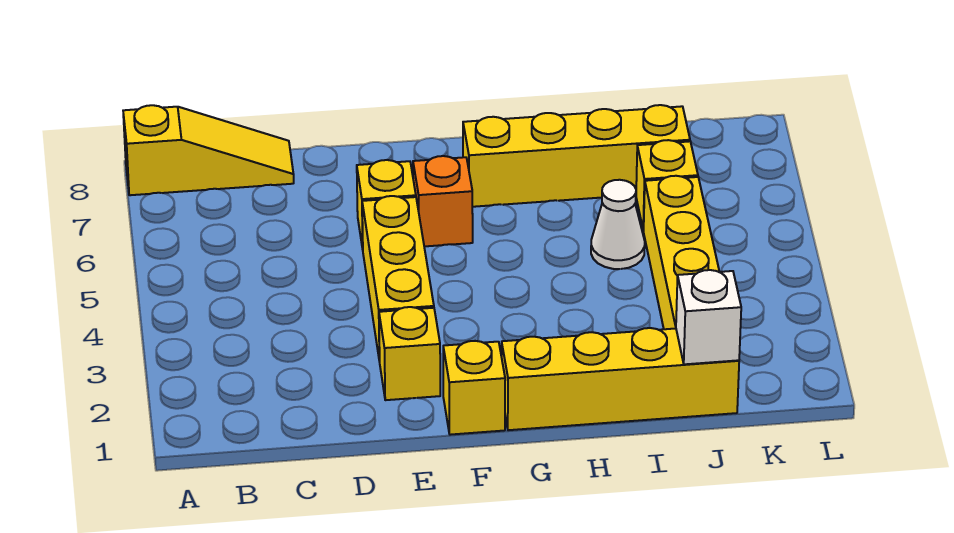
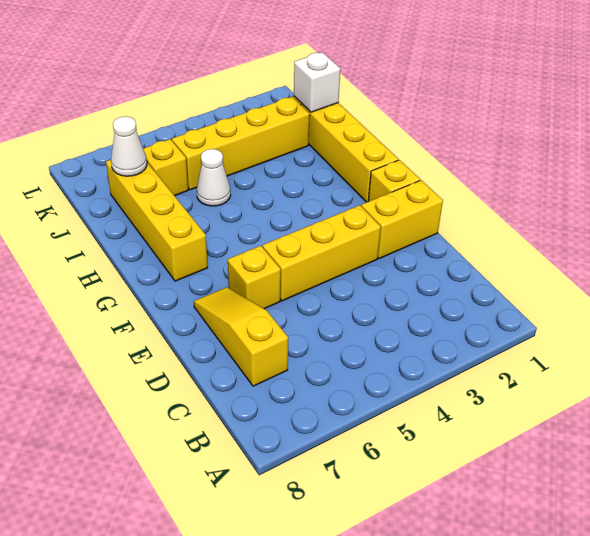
yellow 1x3 slope [123,105,294,195] -> yellow 1x3 slope moved to [194,287,288,386]
yellow 1x1 brick [379,307,440,400] -> yellow 1x2 brick [361,180,443,259]
orange 1x1 brick [413,156,473,246] -> none
none -> white 1x1 cone [111,116,147,176]

